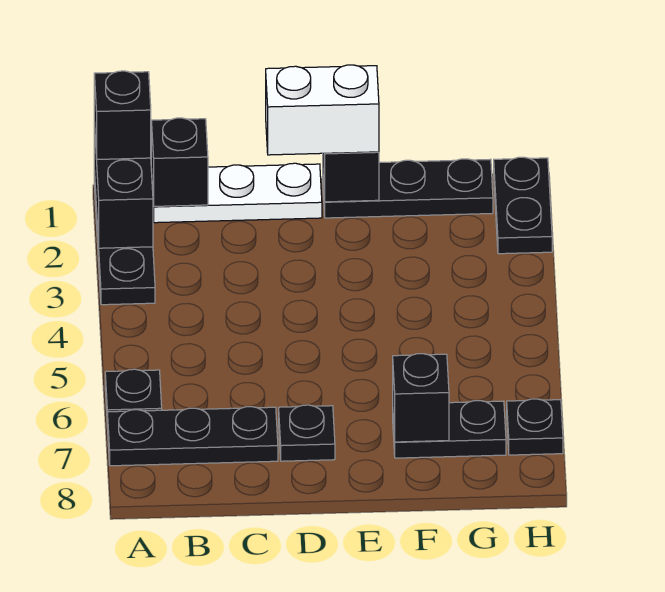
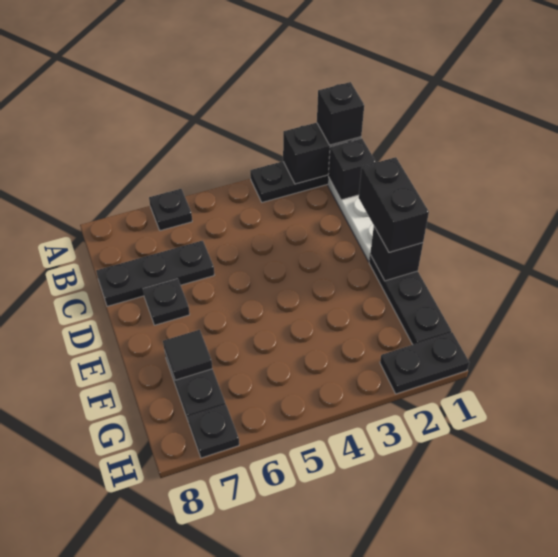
black 1x3 plate [107,407,278,466] -> black 1x3 plate turned to [96,241,214,306]
white 1x2 brick [266,65,379,155] -> black 1x2 brick [359,157,429,252]
black 1x1 brick [393,354,449,442] -> black 1x1 tile [163,330,212,380]

